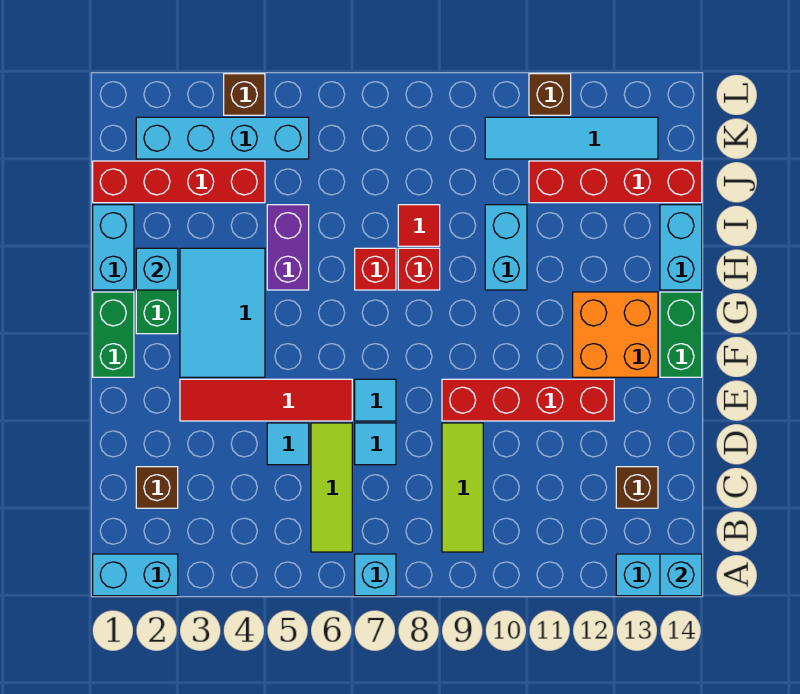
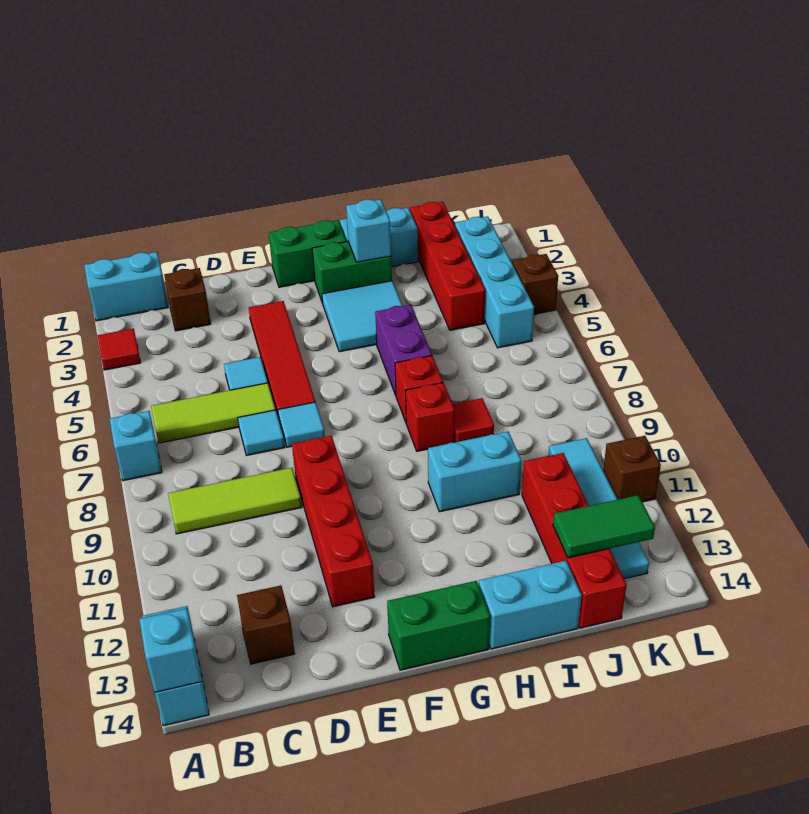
cyan 1x2 brick [93,554,178,596] -> cyan 1x2 brick turned to [84,252,168,321]
none -> red 1x1 tile [97,329,141,370]
cyan 2x3 tile [180,248,265,377] -> cyan 2x2 tile [322,281,403,352]
orange 2x2 brick [573,292,658,377] -> none
purple 1x2 brick [267,205,309,290] -> purple 1x2 brick turned to [375,305,432,395]
none -> green 1x2 tile [553,495,655,558]

